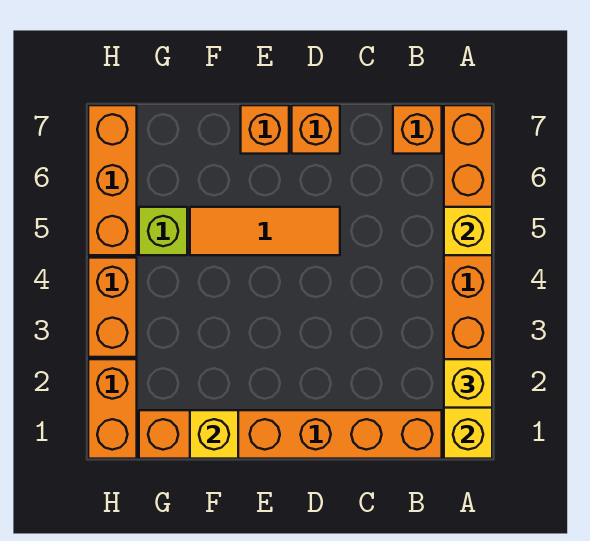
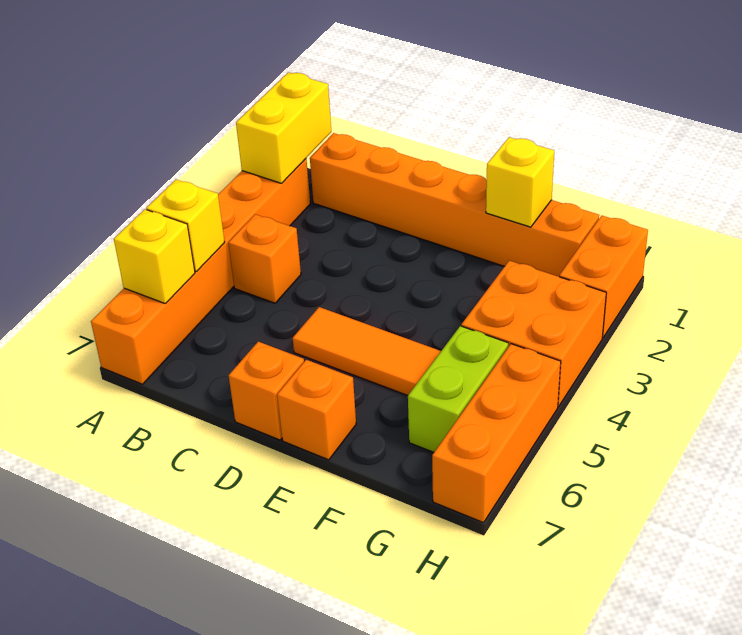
yellow 1x1 brick [444,359,492,408] -> yellow 1x1 brick moved to [114,209,195,303]
orange 1x1 brick [393,105,442,154] -> orange 1x1 brick moved to [228,214,301,303]
lime 1x1 brick [139,207,187,255] -> lime 1x2 brick [408,326,508,452]
orange 1x2 brick [88,258,137,357] -> orange 2x2 brick [461,261,606,407]

